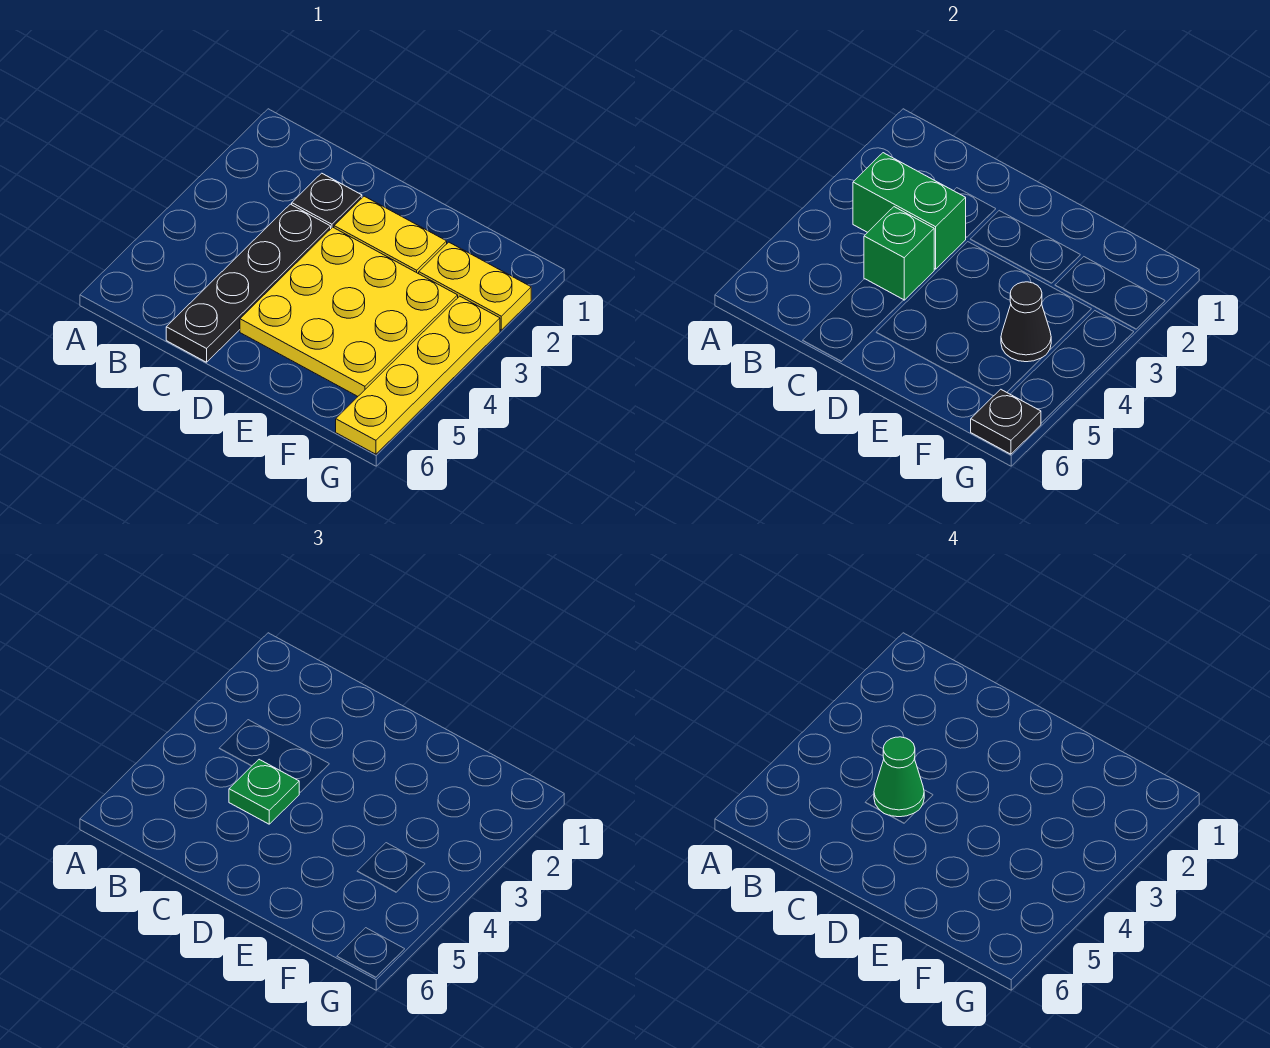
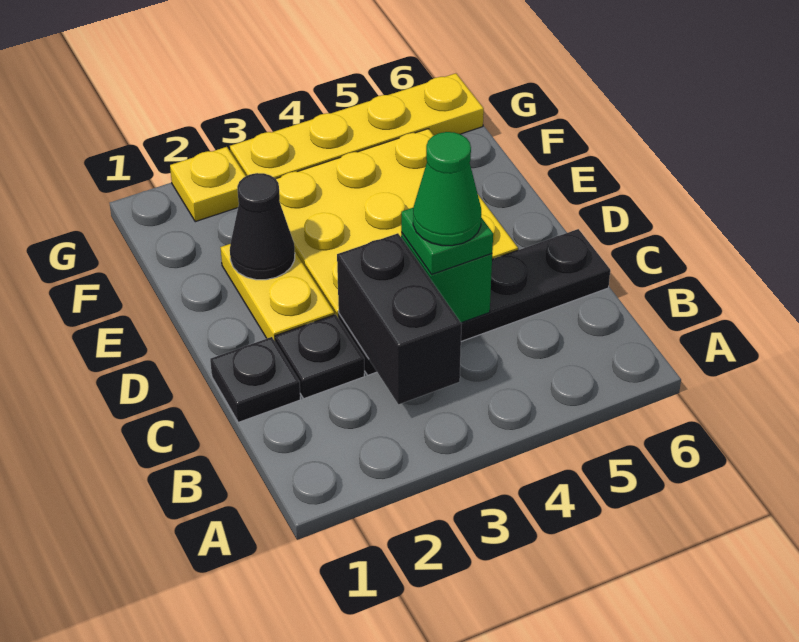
green 1x2 brick [853,153,966,269] -> black 1x2 brick [337,233,461,404]
yellow 1x2 plate [419,242,531,330] -> yellow 1x1 plate [170,147,246,222]
black 1x1 cone [1001,282,1051,362] -> black 1x1 cone moved to [230,173,295,280]
black 1x1 plate [971,389,1041,454] -> black 1x1 plate moved to [210,337,300,422]

